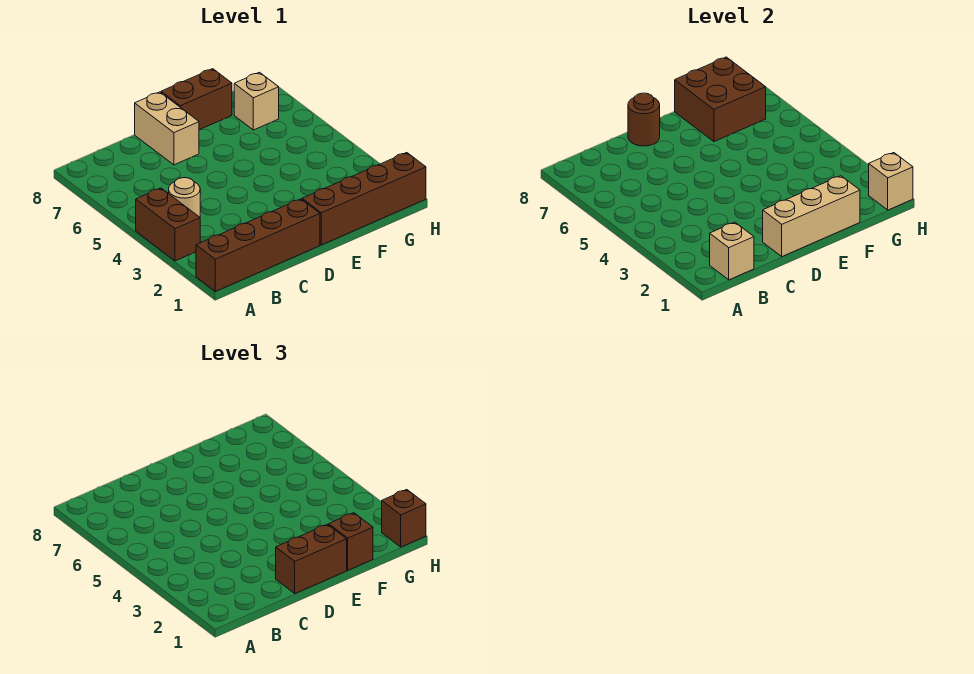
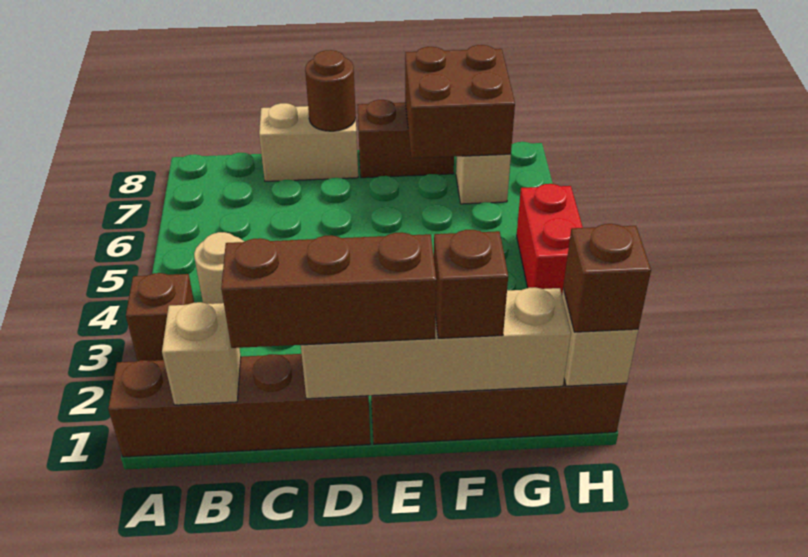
brown 1x2 brick [136,188,200,261] -> brown 1x1 brick [126,273,194,361]
tan 1x3 brick [763,176,860,256] -> tan 1x4 brick [301,287,571,399]
brown 1x2 brick [276,524,347,593] -> brown 1x3 brick [221,232,436,348]
tan 1x2 brick [135,92,199,165] -> tan 1x2 brick turned to [259,103,358,181]
none -> red 1x2 brick [517,184,583,294]

